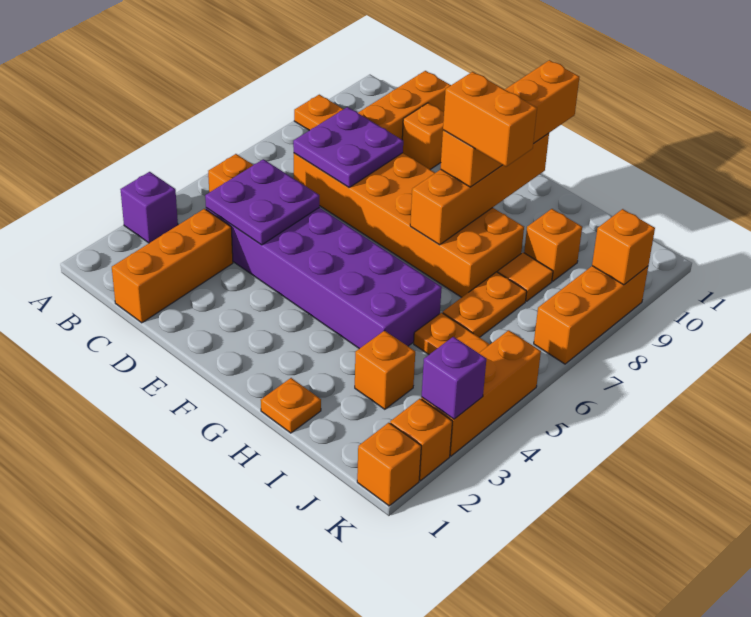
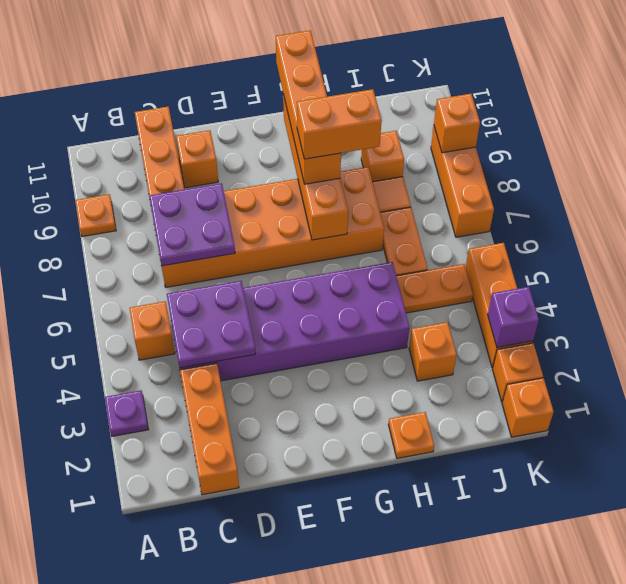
purple 1x1 brick [120,172,178,243] -> purple 1x1 plate [105,390,148,436]

